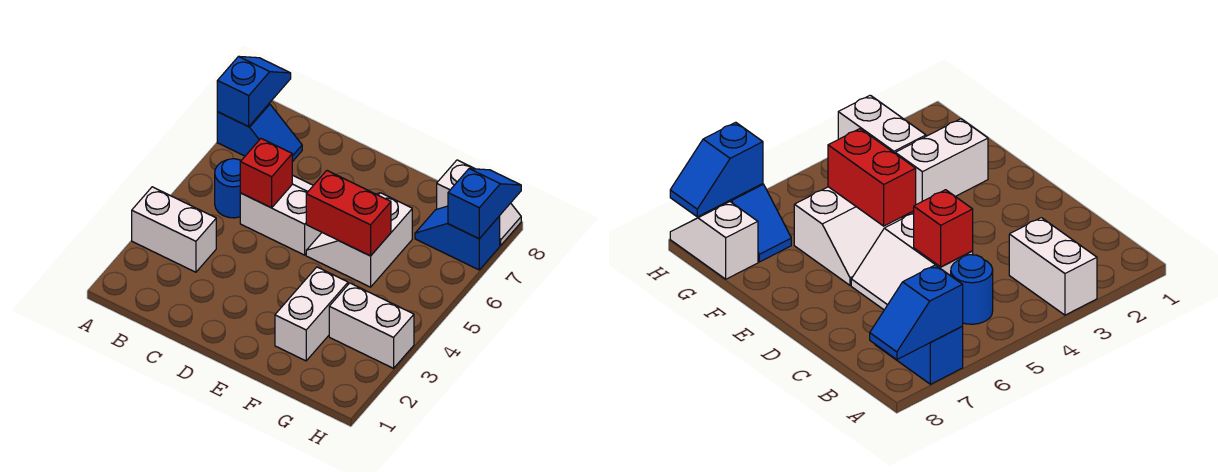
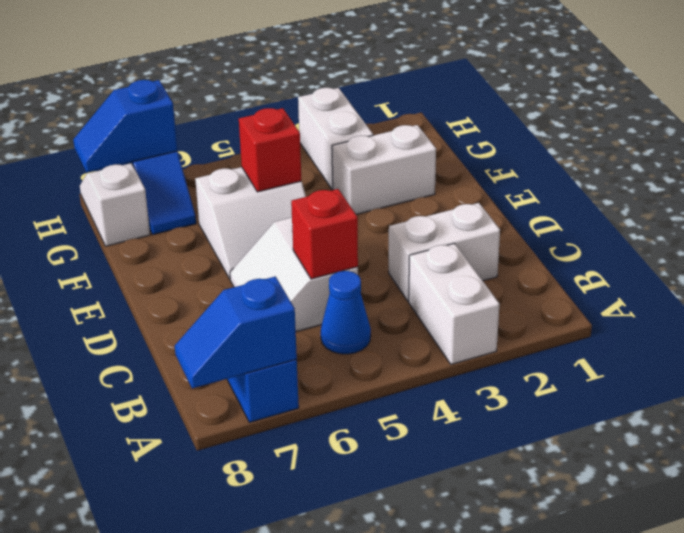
blue 1x1 round brick [215,159,241,218] -> blue 1x1 cone [321,271,371,354]
none -> white 1x2 brick [389,203,500,301]
red 1x2 brick [306,171,391,256] -> red 1x1 brick [239,108,301,192]

